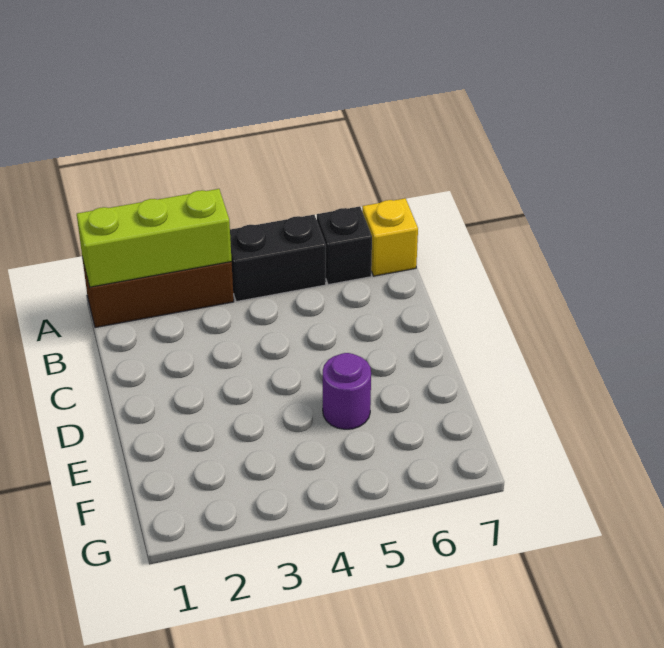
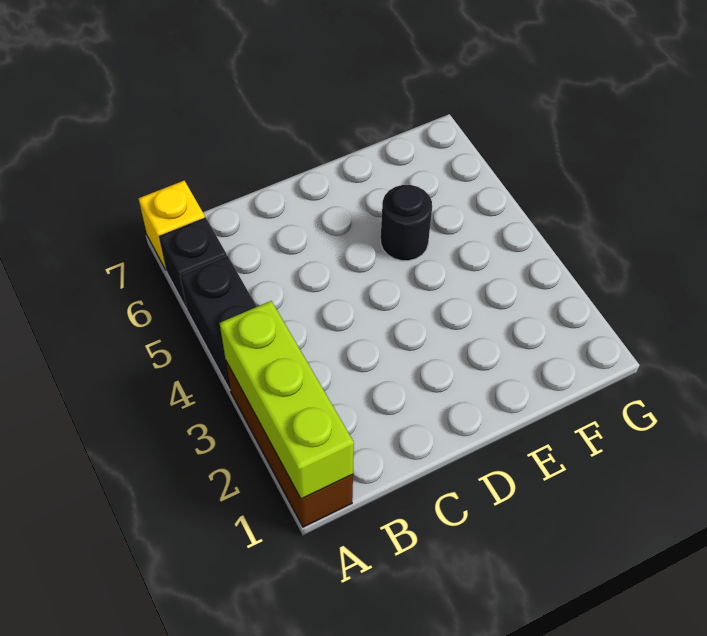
purple 1x1 round brick [323,353,371,429] -> black 1x1 round brick [381,185,432,261]

